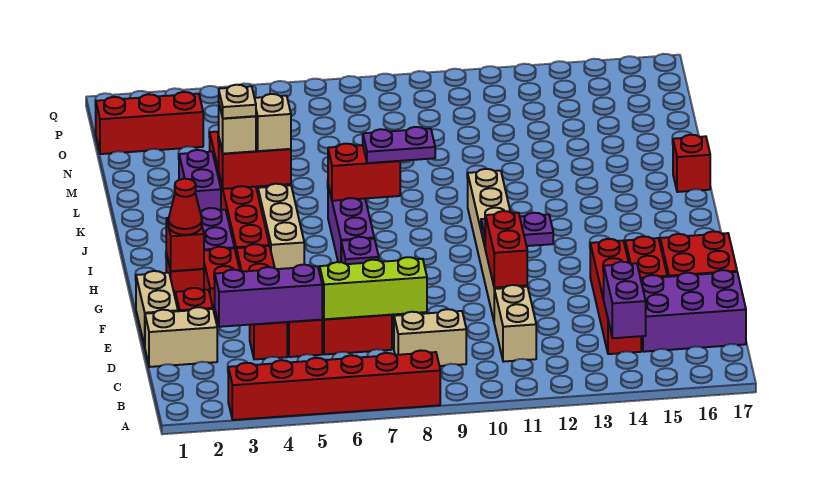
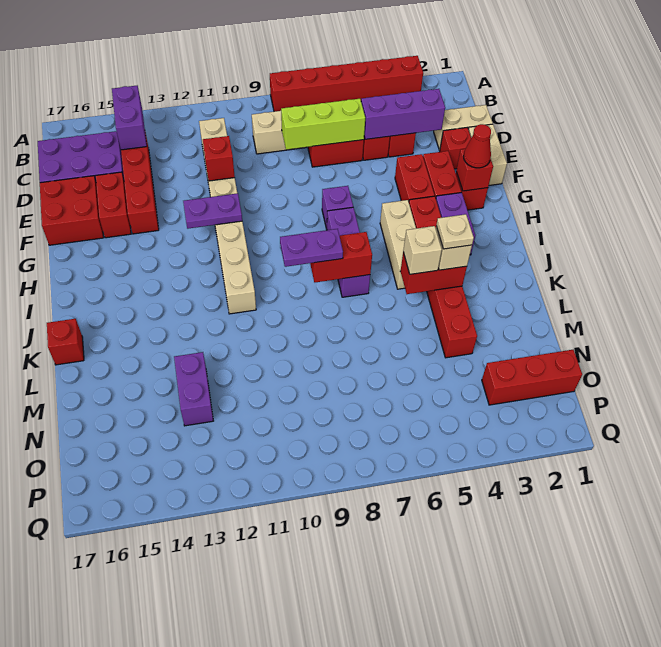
red 1x2 brick [485,211,527,288] -> red 1x1 brick [203,136,235,181]
purple 1x2 brick [179,150,221,211] -> purple 1x2 brick moved to [174,352,213,426]

